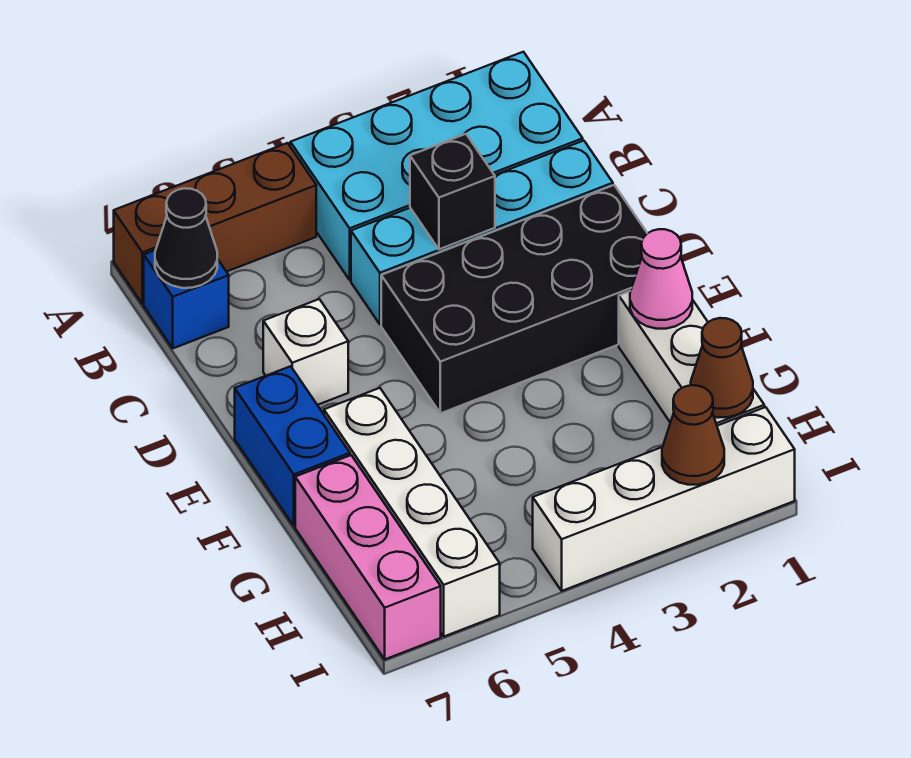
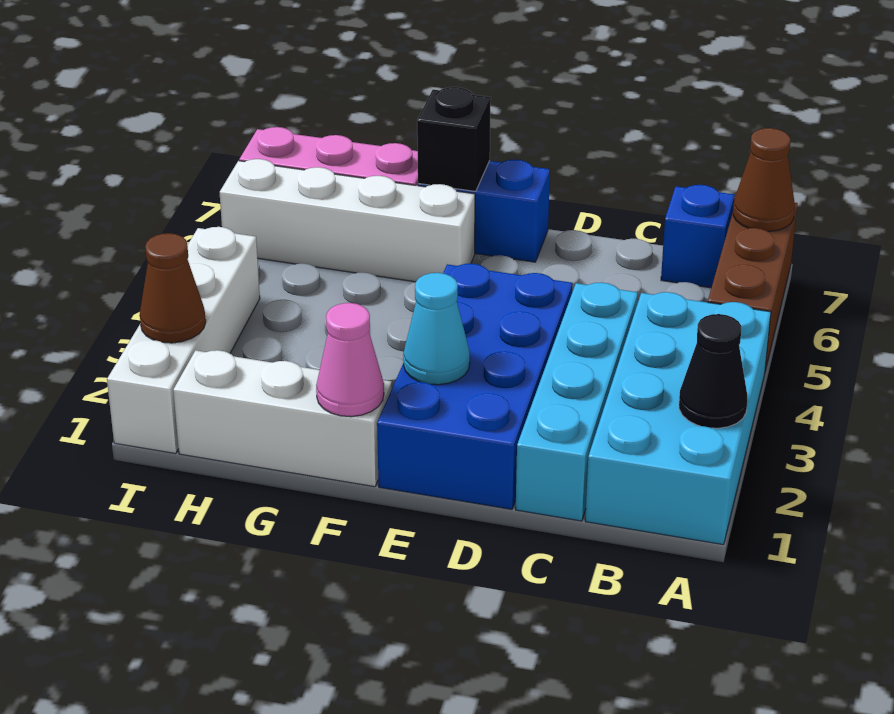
black 1x1 cone [155,188,217,288] -> black 1x1 cone moved to [679,314,747,428]
black 1x1 brick [410,134,495,249] -> black 1x1 brick moved to [417,87,491,191]
black 2x4 brick [381,185,647,413] -> blue 2x4 brick [377,264,573,509]
white 1x1 brick [263,299,348,405] -> none
none -> cyan 1x1 cone [403,273,470,385]
brown 1x1 cone [691,318,753,418] -> brown 1x1 cone moved to [733,128,795,232]

